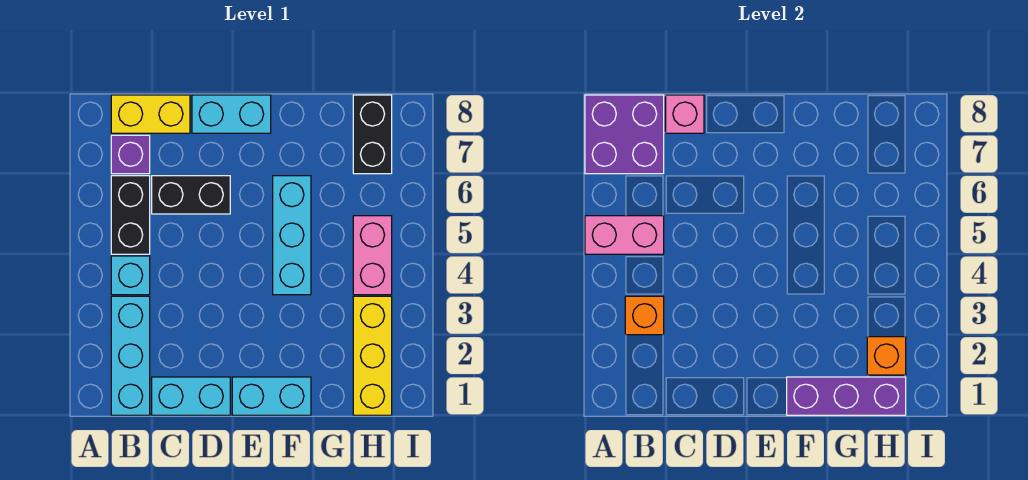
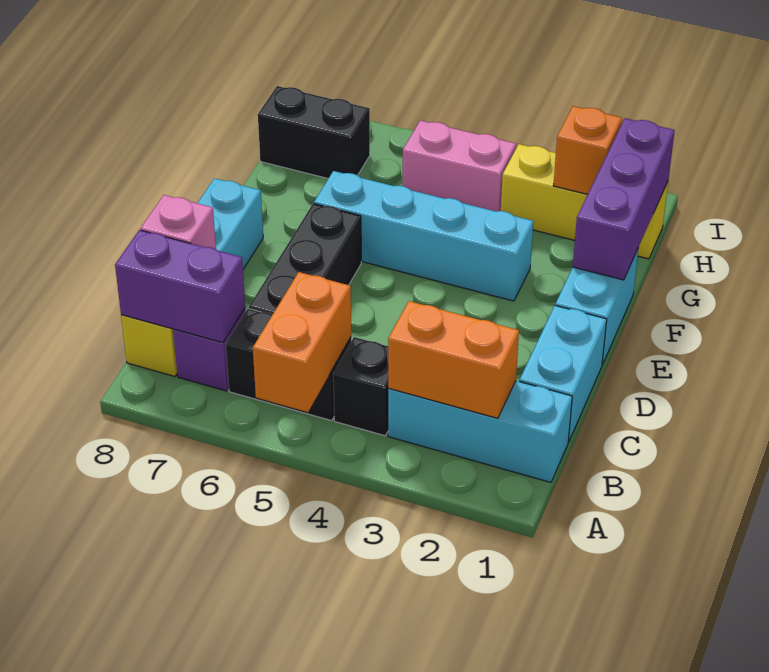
pink 1x2 brick [585,216,664,254] -> orange 1x2 brick [253,272,351,412]
purple 2x2 brick [585,95,664,174] -> purple 1x2 brick [115,230,245,343]
orange 1x1 brick [625,296,664,335] -> orange 1x2 brick [388,301,519,418]
cyan 1x1 brick [111,256,150,295] -> black 1x1 brick [333,337,388,436]
black 1x2 brick [152,176,230,214] -> black 1x3 brick [249,204,361,315]
cyan 1x3 brick [273,176,311,295] -> cyan 1x4 brick [314,171,533,301]

